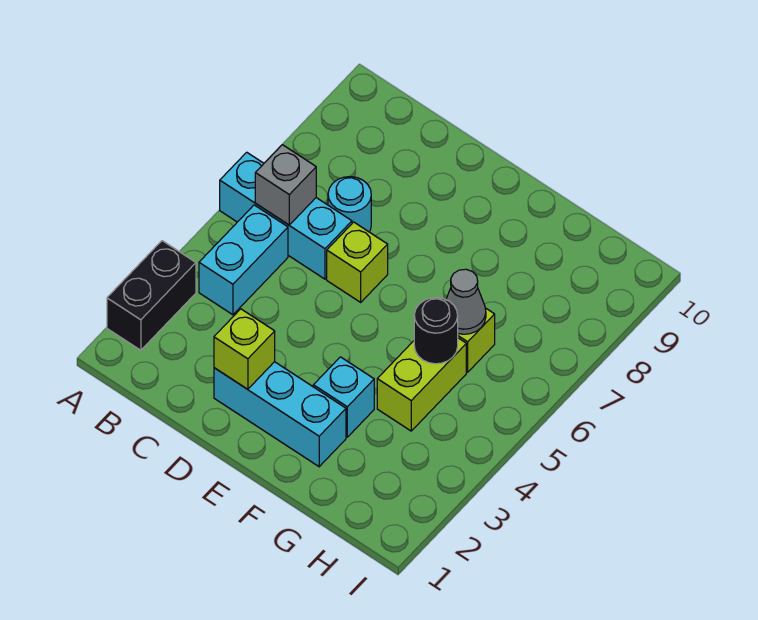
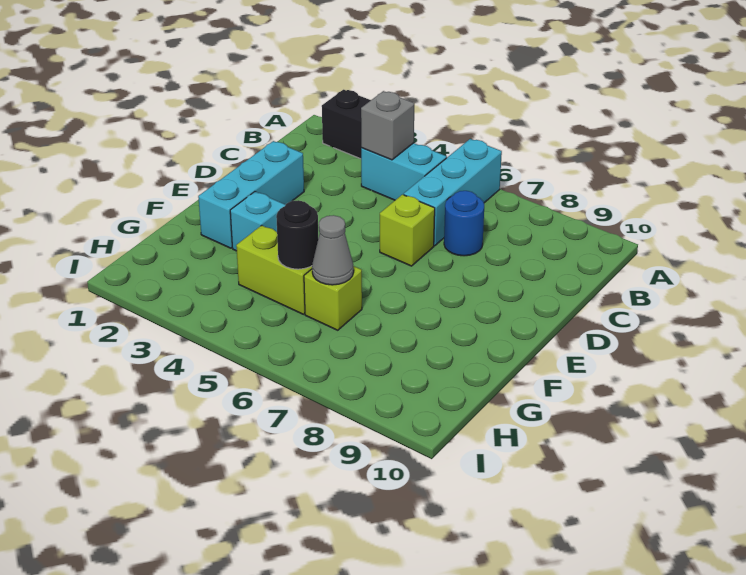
grey 1x1 brick [255,145,316,225] -> grey 1x1 brick moved to [361,91,414,160]
cyan 1x1 round brick [328,177,371,232] -> blue 1x1 round brick [444,191,484,256]
lime 1x1 brick [214,309,275,389] -> none

